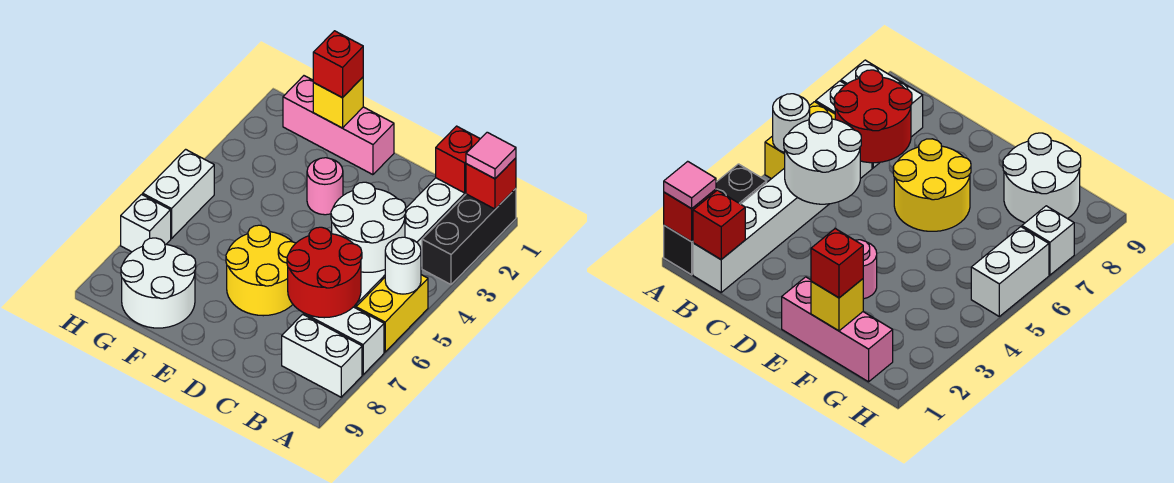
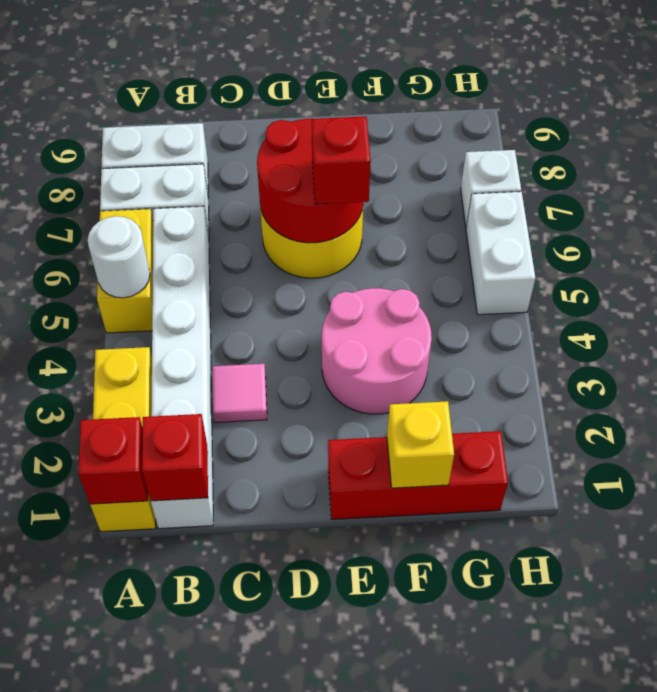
black 1x3 brick [422,188,516,284] -> yellow 1x3 brick [90,347,156,532]
pink 1x1 tile [466,132,516,179] -> pink 1x1 tile moved to [212,364,267,423]
white 2x2 round brick [331,182,406,272] -> none
red 2x2 round brick [287,227,362,318] -> red 2x2 round brick moved to [257,119,363,243]
pink 1x3 brick [283,76,394,175] -> red 1x3 brick [328,431,508,519]
pink 1x1 round brick [307,158,343,215] -> pink 2x2 round brick [322,288,432,414]
red 1x1 brick [313,31,363,98] -> red 1x1 brick moved to [312,116,371,204]
white 2x2 round brick [121,238,196,328] -> none

